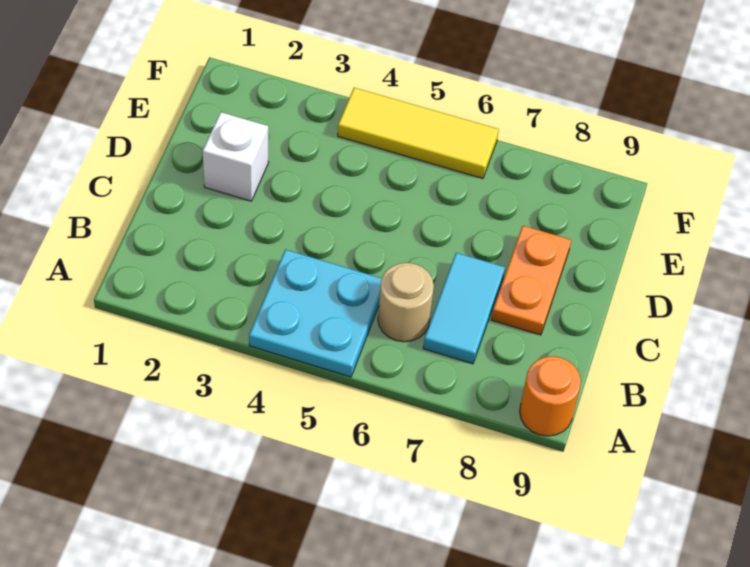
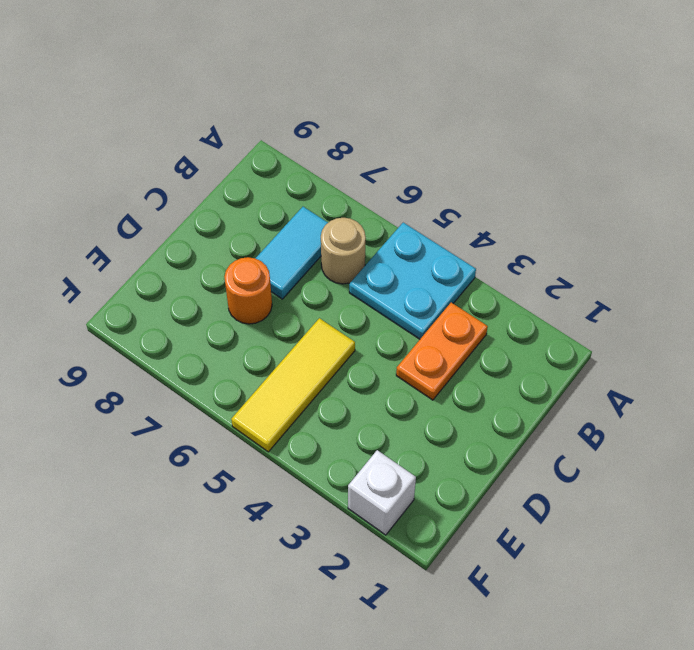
orange 1x1 round brick [520,356,581,436] -> orange 1x1 round brick moved to [224,257,272,324]
orange 1x2 plate [491,226,571,335] -> orange 1x2 plate moved to [396,303,488,400]
white 1x1 brick [203,112,269,201] -> white 1x1 brick moved to [348,450,416,535]
yellow 1x3 tile [338,88,499,178] -> yellow 1x3 tile turned to [231,318,355,452]

